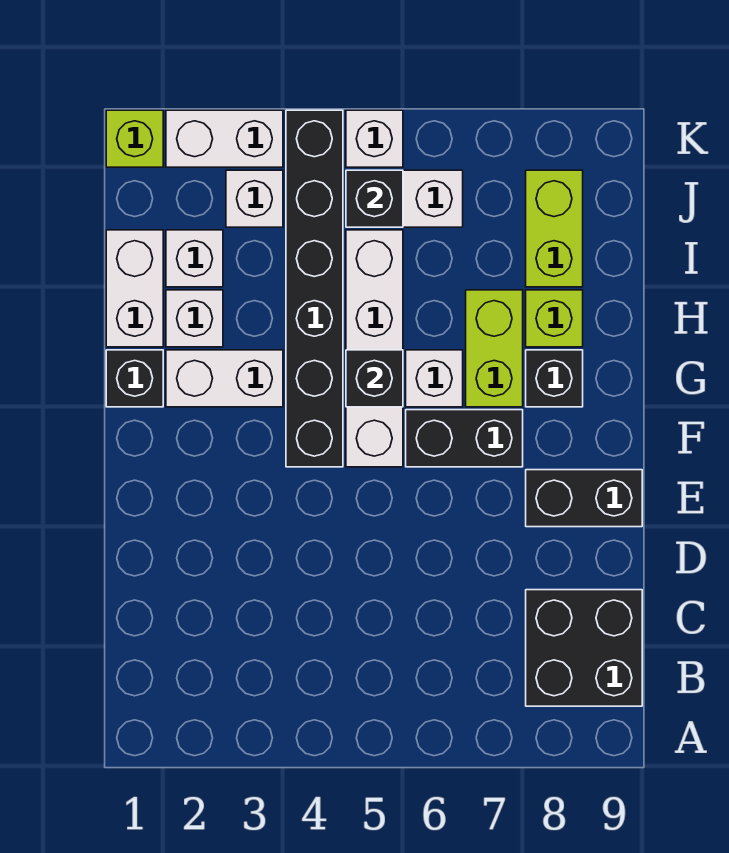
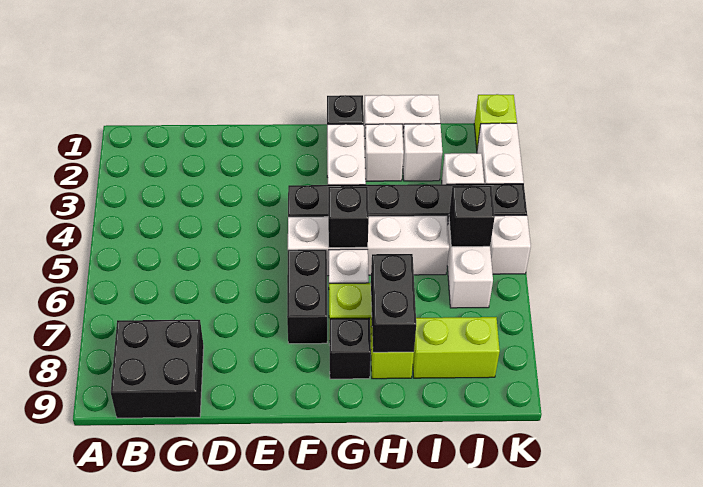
black 1x2 brick [526,470,642,527] -> black 1x2 brick moved to [371,254,416,352]

